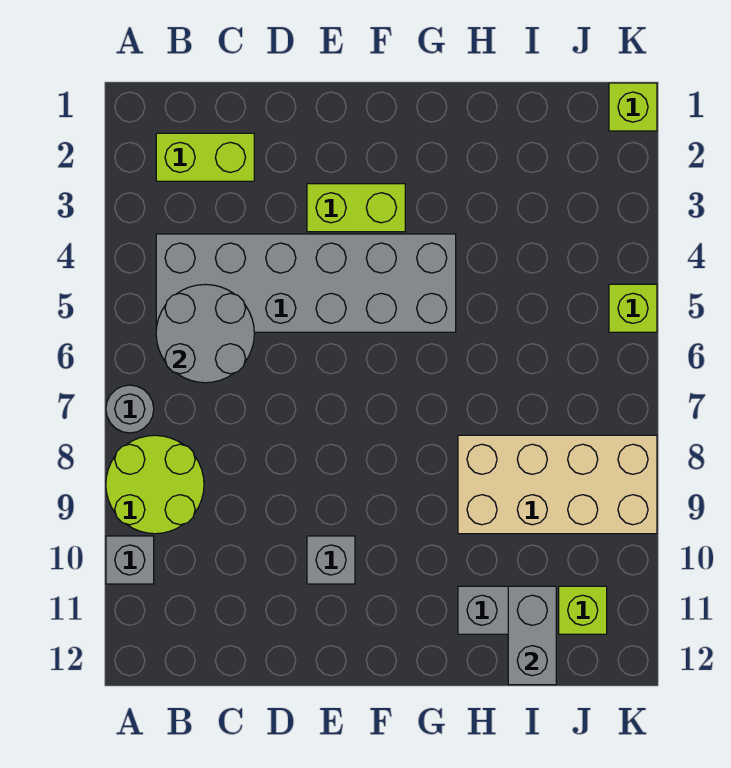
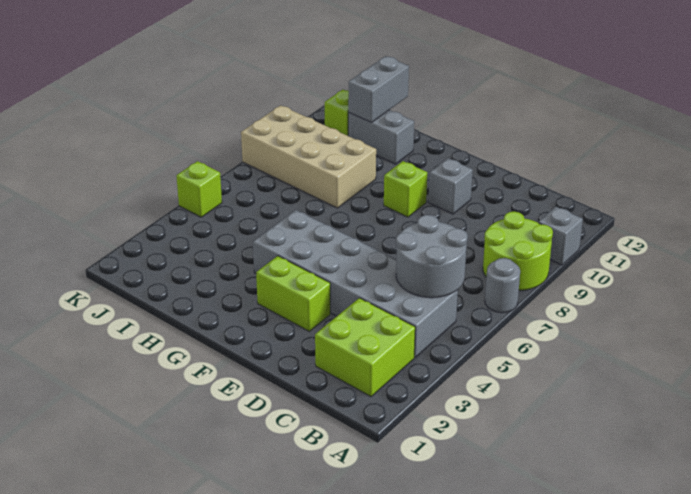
lime 1x2 brick [156,133,254,181] -> lime 2x2 brick [315,298,415,397]
lime 1x1 brick [609,83,657,131] -> lime 1x1 brick moved to [384,161,427,217]

